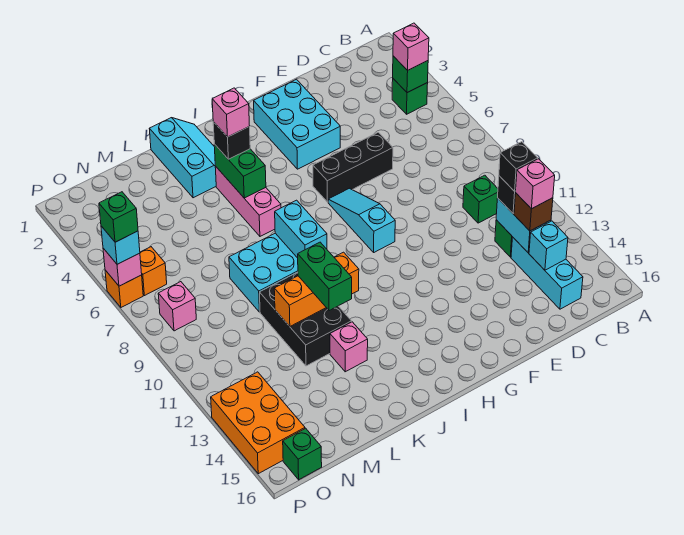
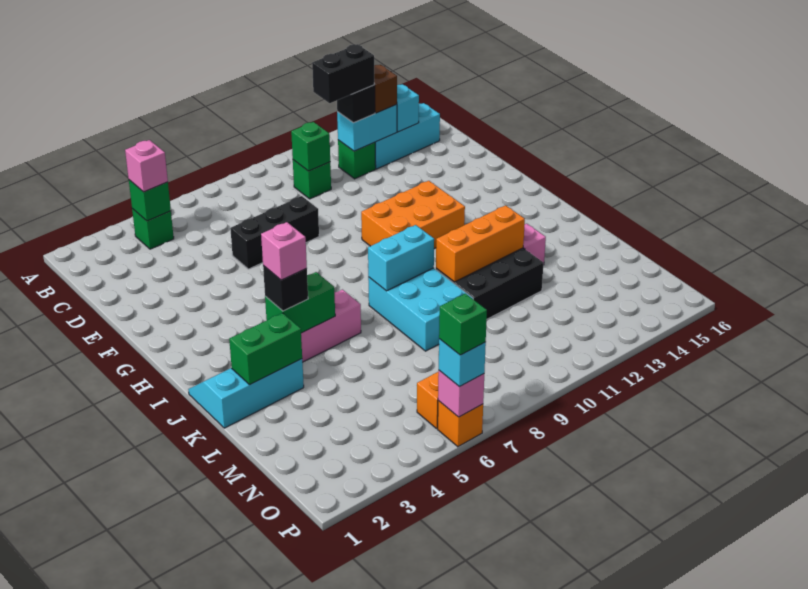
black 1x1 brick [499,142,538,191] -> black 1x2 brick [312,44,375,103]
pink 1x1 brick [516,159,555,209] -> none
black 1x3 brick [313,132,393,202] -> black 1x3 brick turned to [230,196,319,269]
cyan 2x3 brick [254,79,340,169] -> none
cyan 1x3 slope [328,188,395,252] -> none
orange 1x3 brick [274,252,359,326] -> orange 1x3 brick turned to [436,205,525,282]
green 1x2 brick [298,242,352,311] -> green 1x2 brick moved to [229,313,302,385]
pink 1x1 brick [158,282,196,331] -> none
orange 2x3 brick [211,372,305,474] -> orange 2x3 brick moved to [361,181,465,249]
green 1x1 brick [283,428,322,480] -> green 1x1 brick moved to [291,122,330,171]

